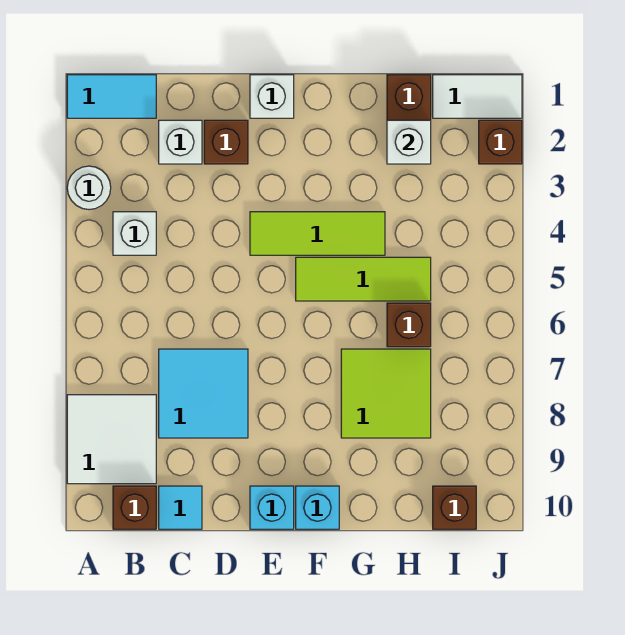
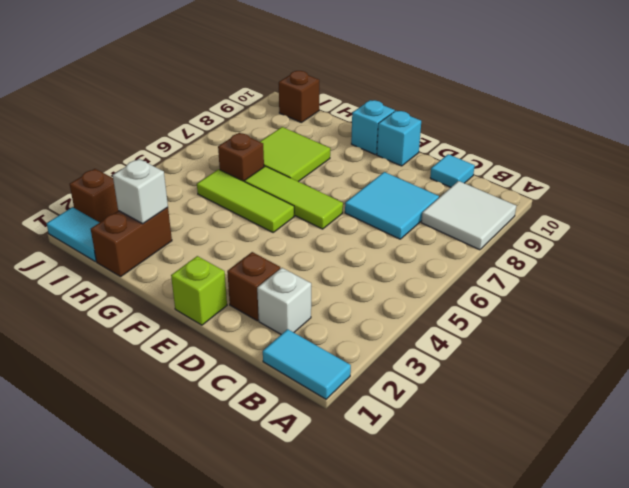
white 1x1 round brick [67,166,111,209] -> none
white 1x1 brick [113,212,156,255] -> none
brown 1x1 brick [113,486,156,529] -> none
white 1x1 brick [250,75,294,118] -> lime 1x1 brick [171,256,227,325]
lime 1x3 tile [250,212,385,255] -> lime 1x3 tile moved to [244,166,343,229]
white 1x2 tile [433,75,522,118] -> cyan 1x2 tile [47,207,100,262]

